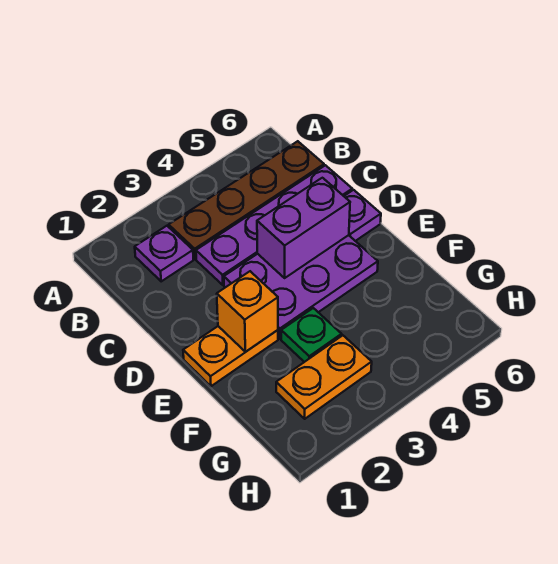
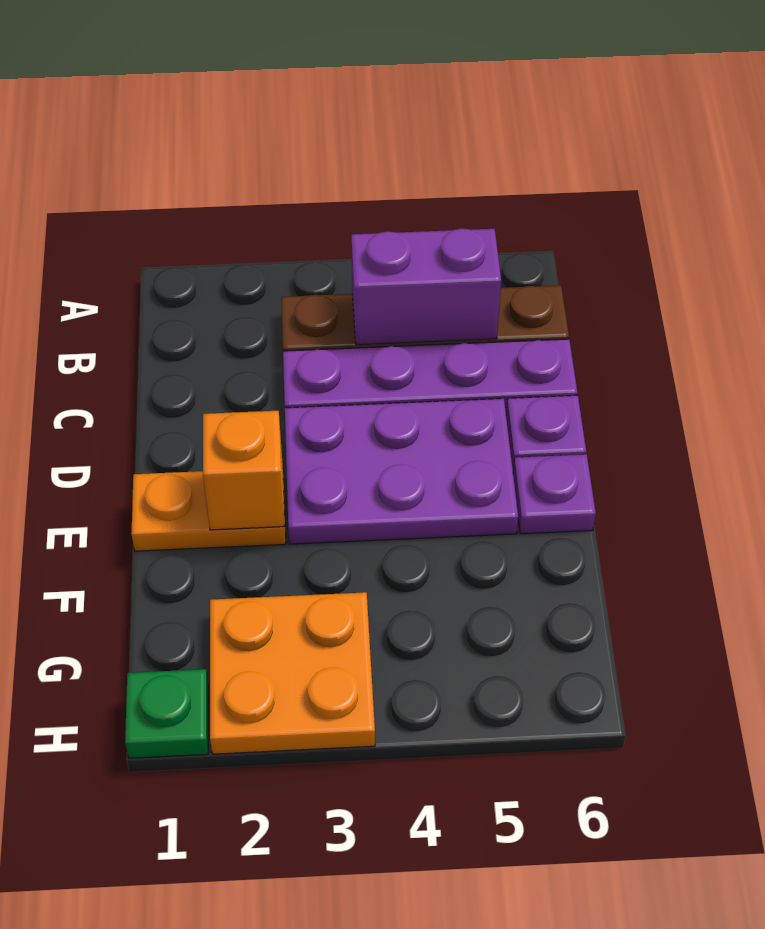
purple 1x1 plate [135,226,193,281] -> purple 1x1 plate moved to [513,454,596,534]
purple 1x2 brick [257,178,350,278] -> purple 1x2 brick moved to [351,228,501,345]
green 1x1 plate [281,308,342,362] -> green 1x1 plate moved to [125,669,208,758]
orange 1x2 plate [276,335,372,419] -> orange 2x2 plate [210,592,375,754]

